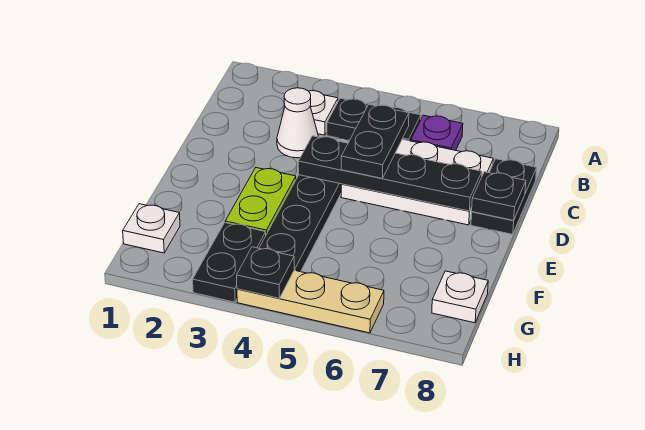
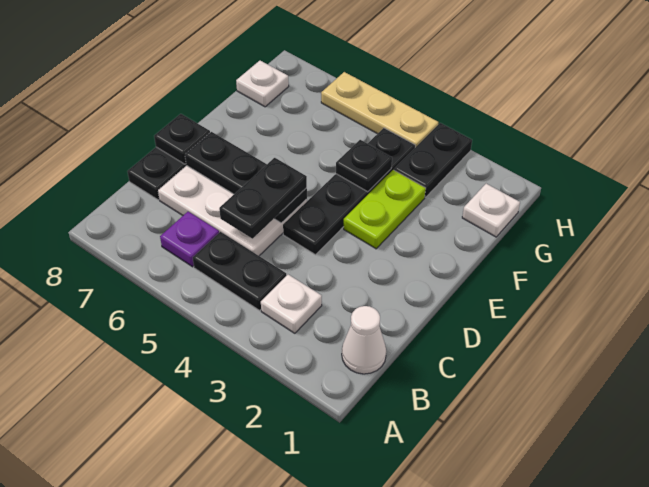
white 1x1 cone [277,88,318,158] -> white 1x1 cone moved to [342,306,386,374]
black 1x4 plate [298,136,482,211] -> black 1x3 plate [185,132,307,223]
black 1x1 plate [237,247,294,298] -> black 1x1 plate moved to [336,140,392,192]

